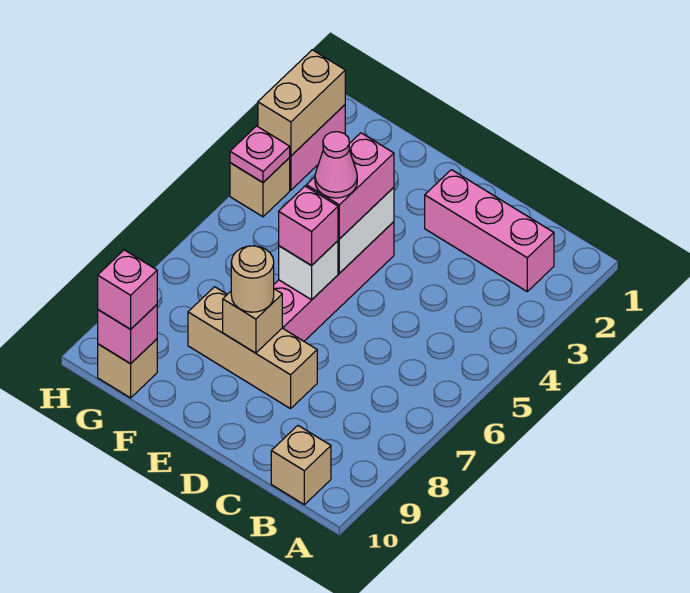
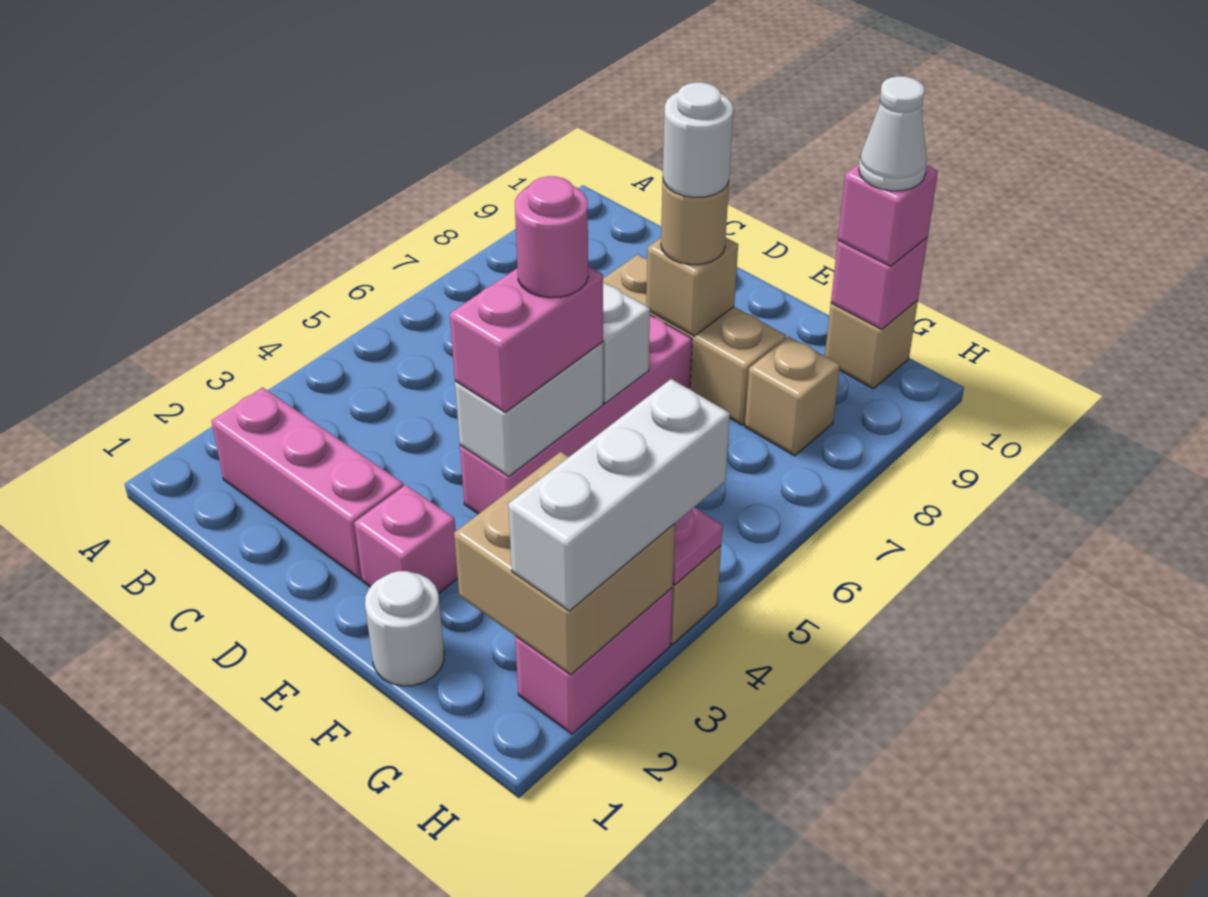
tan 1x1 brick [271,426,331,505] -> tan 1x1 brick moved to [745,337,840,456]
pink 1x1 cone [315,132,357,198] -> pink 1x1 round brick [515,176,588,298]
pink 1x1 brick [279,186,338,266] -> pink 1x1 brick moved to [354,485,458,594]
none -> white 1x1 round brick [663,82,733,198]
none -> white 1x1 round brick [365,571,444,686]
none -> white 1x1 cone [859,76,927,191]
tan 1x2 brick [258,50,345,156] -> tan 2x2 brick [454,452,675,675]
none -> white 1x3 brick [508,379,730,611]

